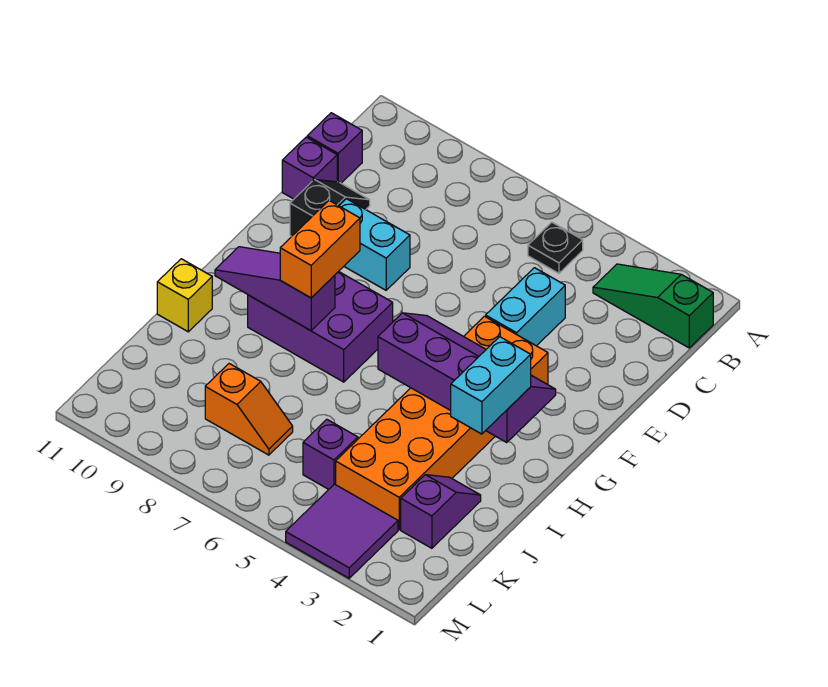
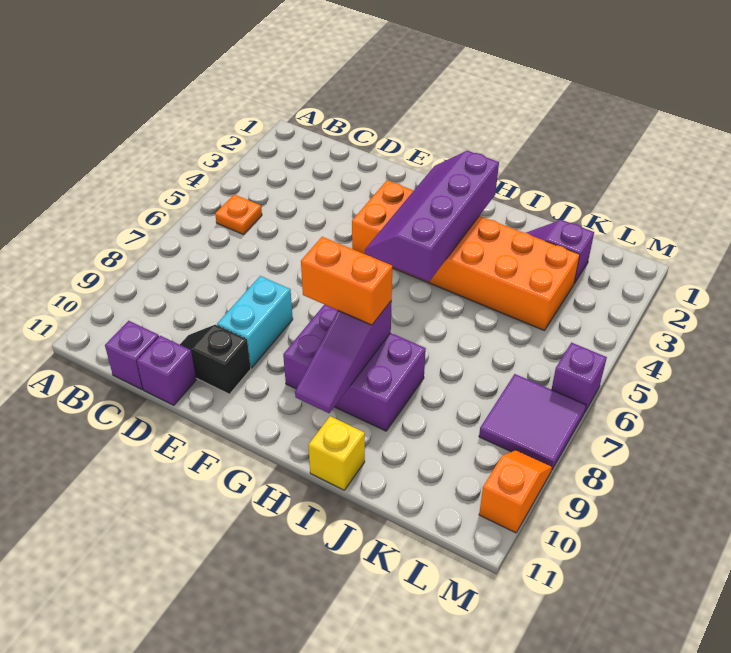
green 1x3 slope [593,264,713,348] -> none
black 1x1 plate [528,222,583,273] -> orange 1x1 plate [215,195,262,235]
cyan 1x2 brick [486,268,565,346] -> none
purple 2x3 brick [248,271,393,382] -> purple 2x3 brick turned to [283,305,426,431]
cyan 1x2 brick [451,337,531,434] -> none
purple 1x1 brick [303,419,358,489] -> purple 1x1 brick moved to [551,343,607,412]
orange 1x2 slope [205,364,293,455] -> orange 1x2 slope moved to [479,450,552,533]
purple 2x2 tile [286,484,398,578] -> purple 2x2 tile moved to [479,374,586,469]

